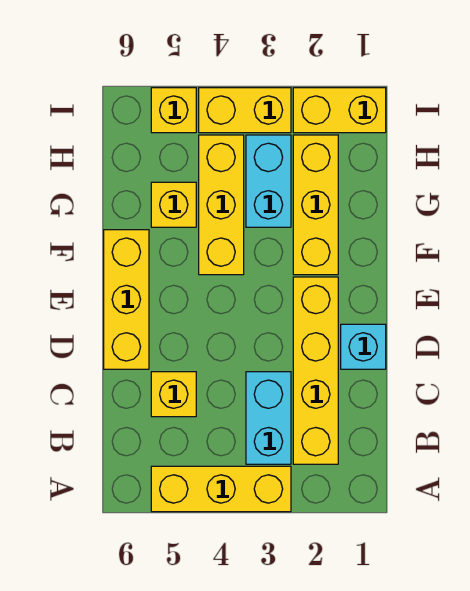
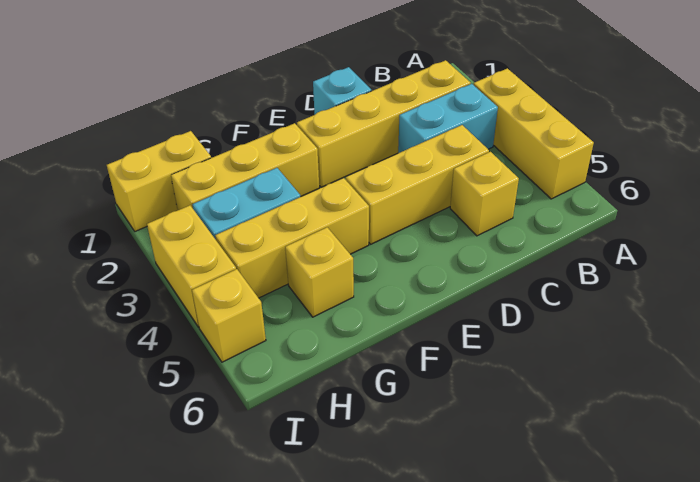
yellow 1x3 brick [104,230,149,369] -> yellow 1x3 brick moved to [346,125,489,244]
yellow 1x2 brick [293,88,386,133] -> yellow 1x2 brick turned to [107,131,211,231]

